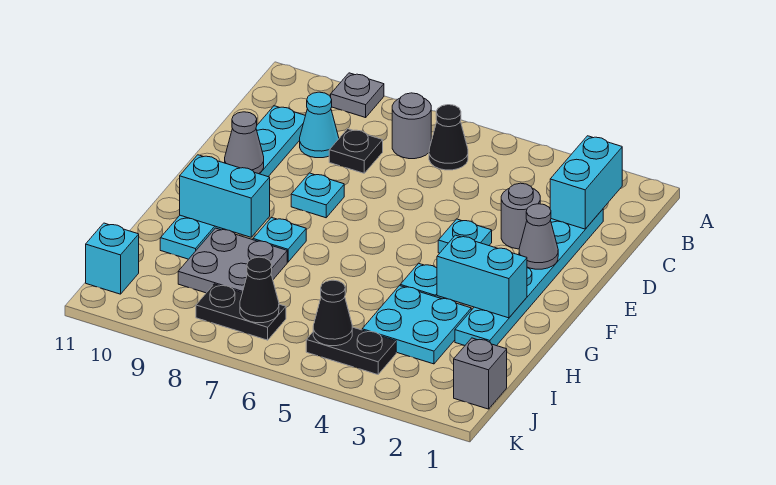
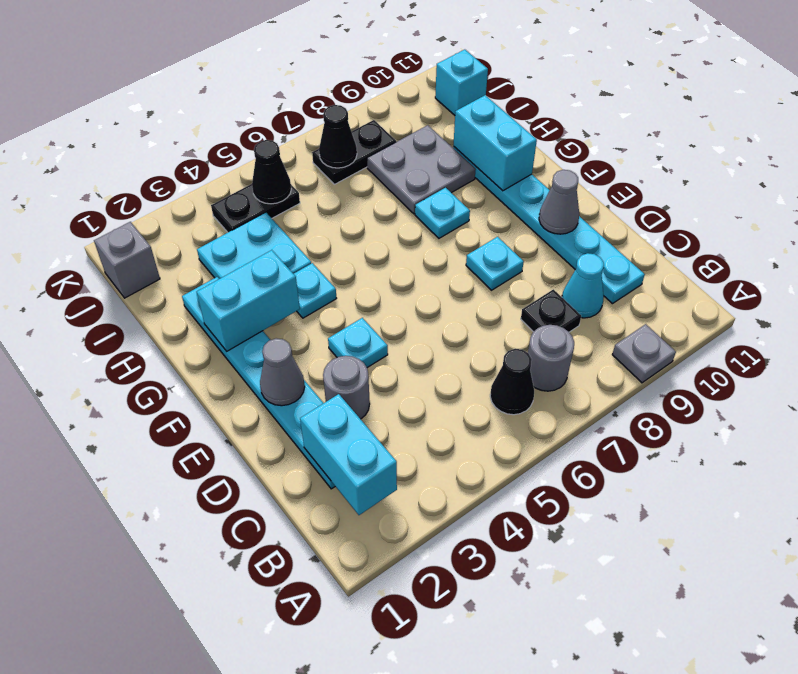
cyan 1x2 brick [180,155,270,237] -> cyan 1x2 brick turned to [453,95,537,191]

